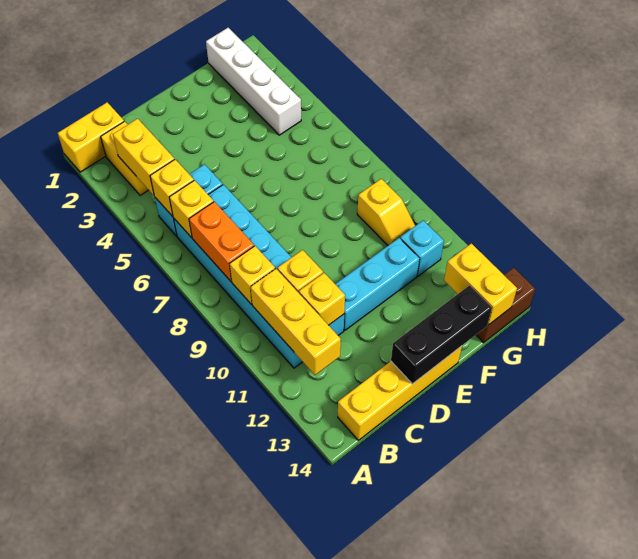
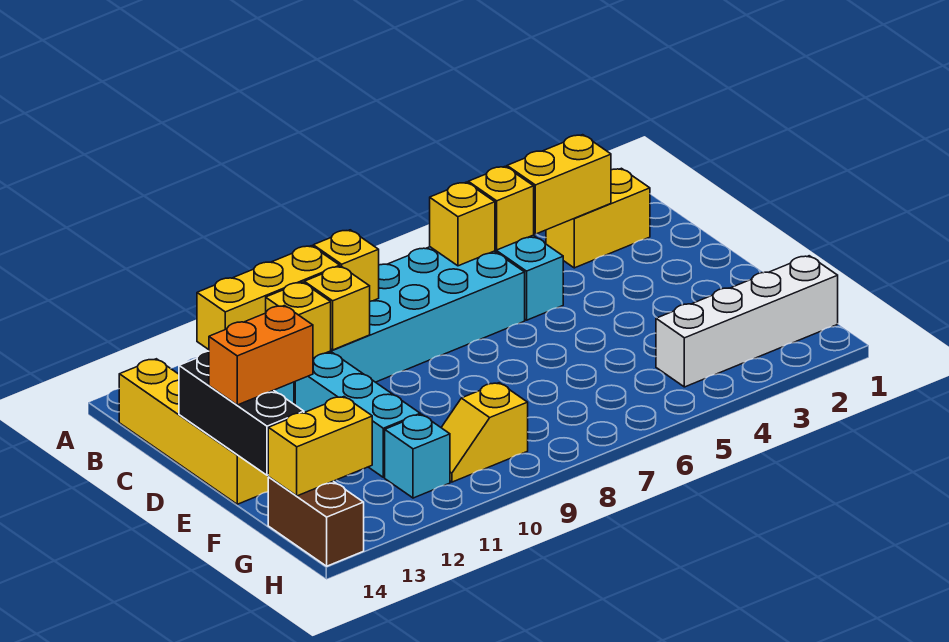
yellow 1x2 brick [58,102,124,172] -> none
orange 1x2 brick [189,202,254,282] -> orange 1x2 brick moved to [209,306,313,405]

